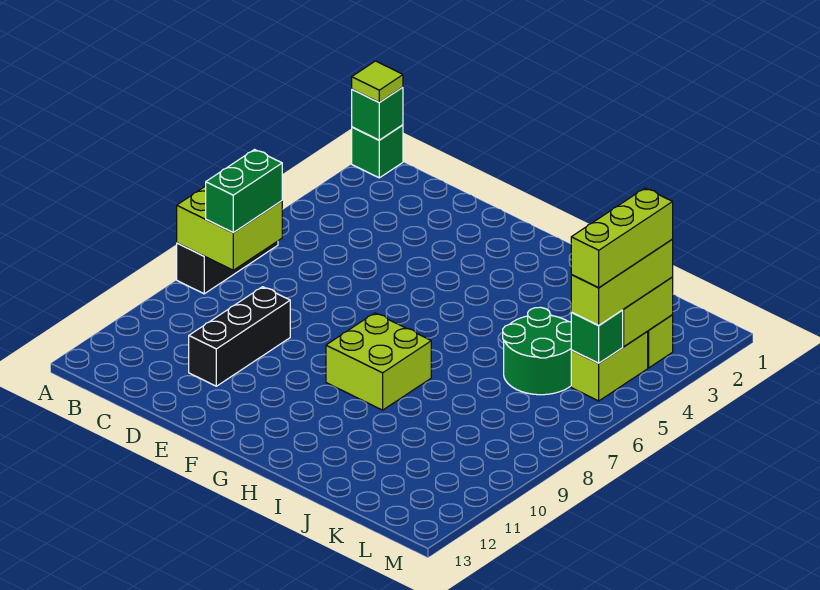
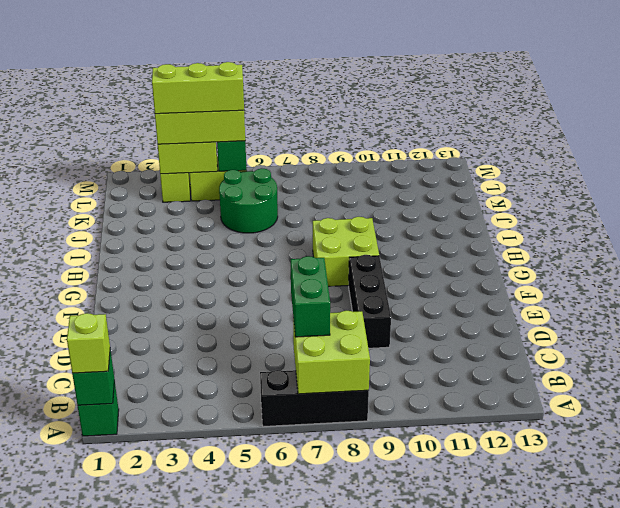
lime 1x1 tile [352,61,403,102] -> lime 1x1 brick [67,313,110,373]
green 1x2 brick [206,150,282,233] -> green 1x2 brick turned to [291,256,330,337]
black 1x3 brick [189,287,290,386] -> black 1x3 brick turned to [349,255,391,348]

